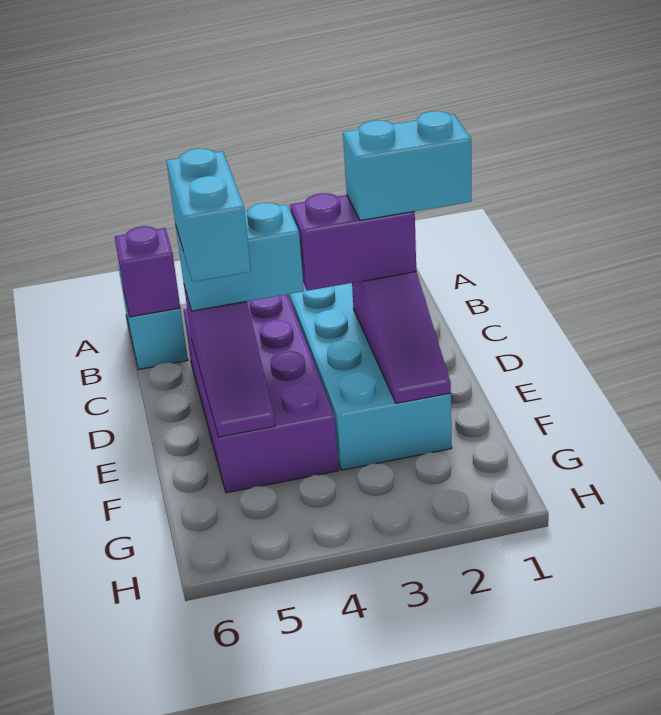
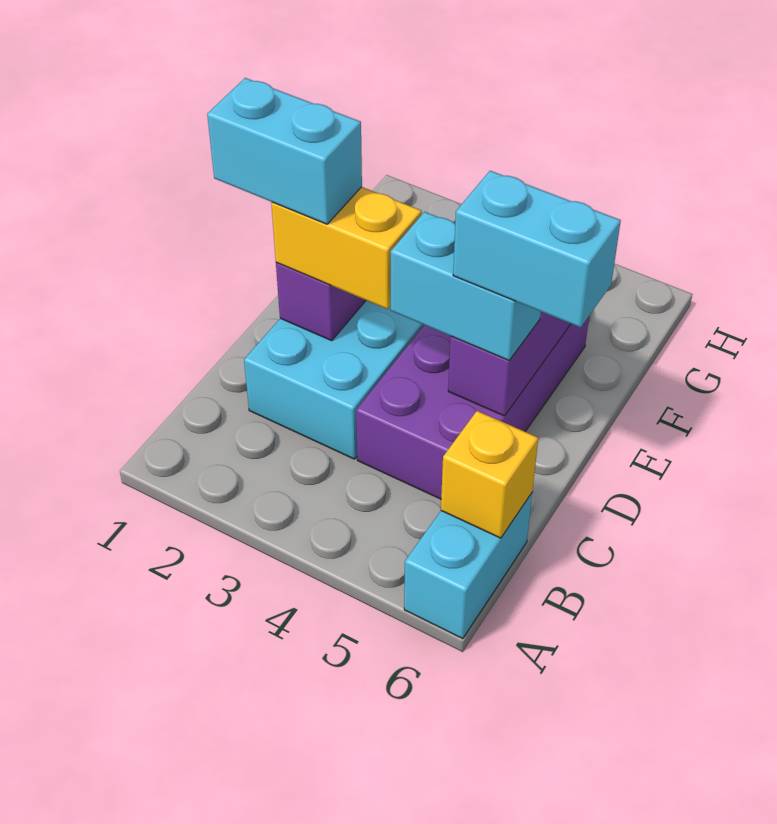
purple 1x1 brick [115,226,180,317] -> yellow 1x1 brick [441,411,538,538]
purple 1x2 brick [290,193,416,291] -> yellow 1x2 brick [271,187,422,309]
cyan 1x2 brick [167,149,251,282] -> cyan 1x2 brick turned to [453,171,621,328]

